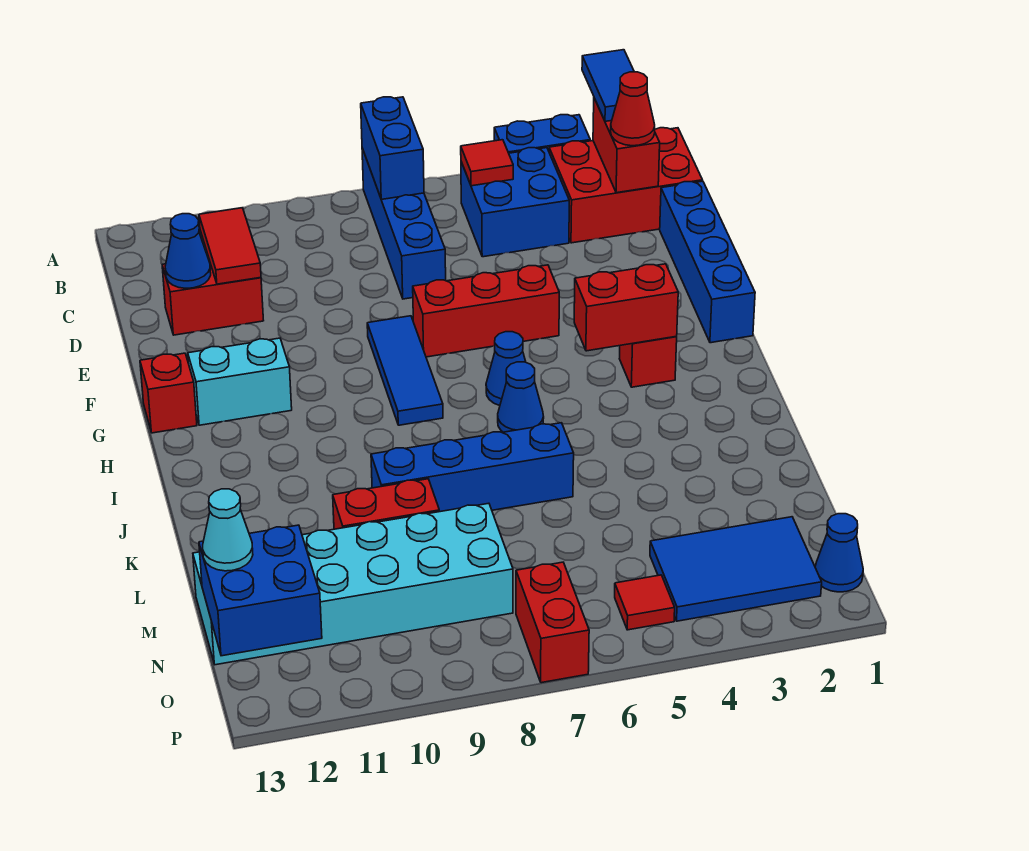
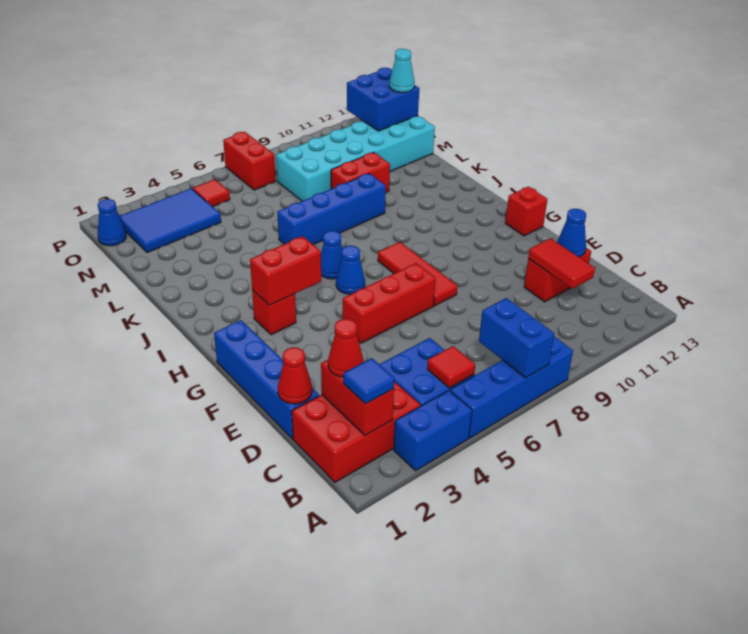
blue 1x2 tile [582,50,634,121] -> blue 1x1 tile [343,358,394,404]
blue 1x4 brick [362,148,446,299] -> blue 1x4 brick turned to [450,337,573,438]
none -> red 1x1 cone [278,347,312,404]
blue 1x3 tile [367,316,443,425] -> red 1x3 tile [378,242,457,306]
cyan 1x2 brick [188,338,292,425] -> none

